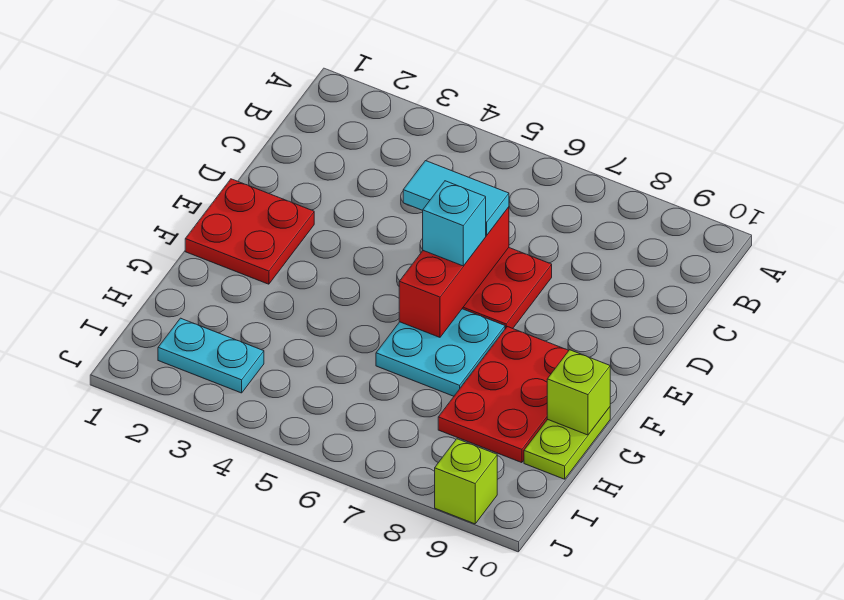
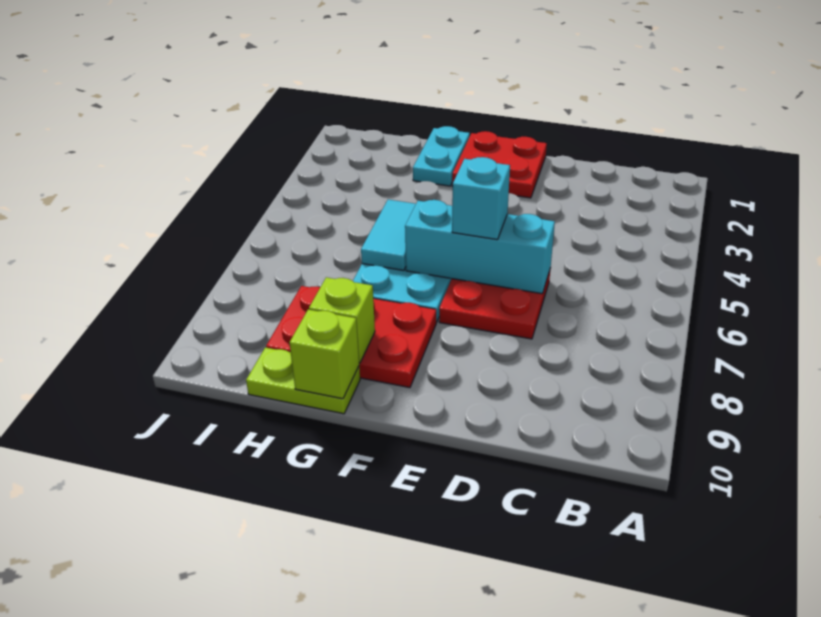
cyan 1x2 tile [403,161,509,235] -> cyan 1x2 tile moved to [361,199,416,271]
red 1x3 brick [399,207,509,337] -> cyan 1x3 brick [405,200,555,294]
cyan 1x2 plate [158,318,264,393] -> cyan 1x2 plate moved to [413,126,470,186]
lime 1x1 brick [435,439,497,524] -> lime 1x1 brick moved to [309,277,375,363]

